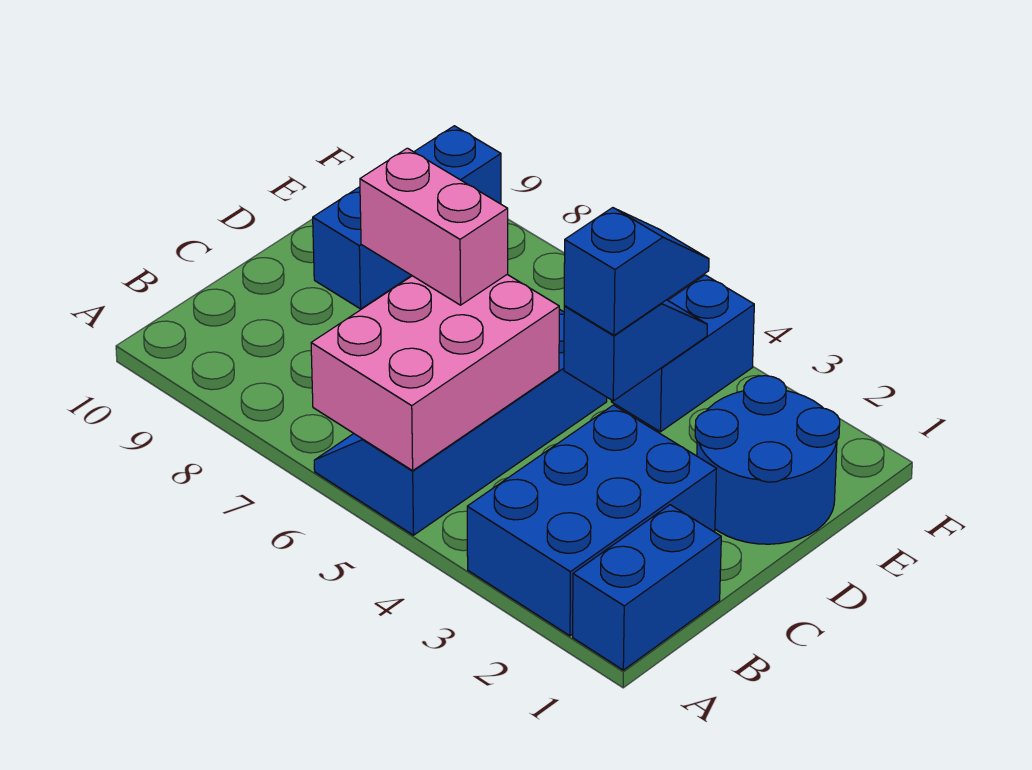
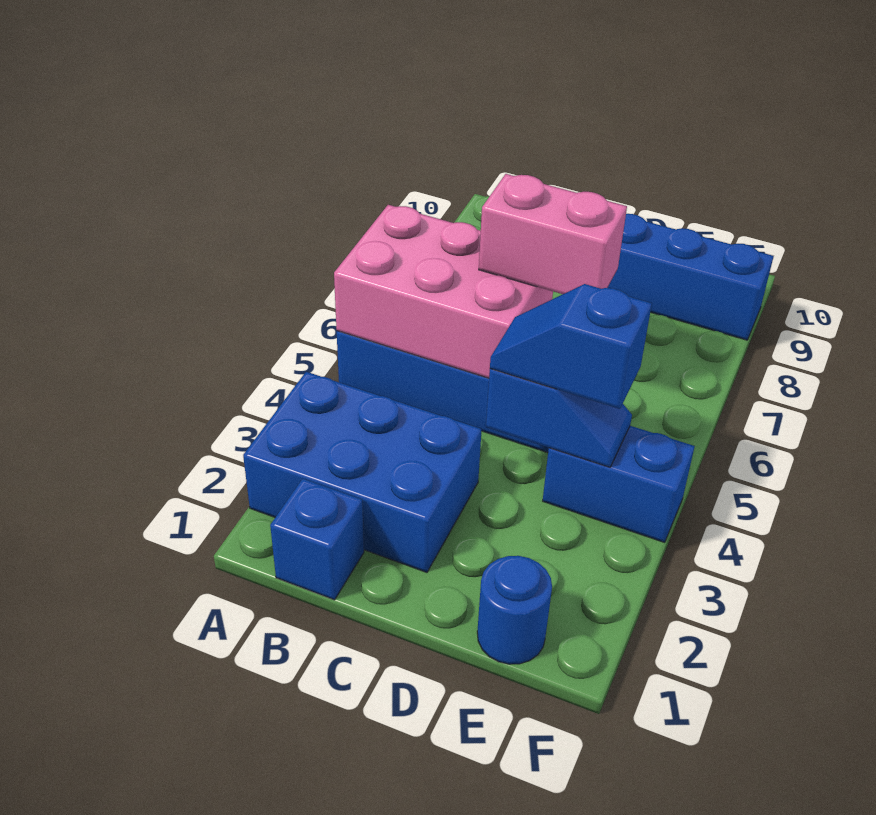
blue 1x2 brick [573,505,721,670] -> blue 1x1 brick [270,479,364,600]
pink 1x2 brick [360,148,508,305] -> pink 1x2 brick turned to [479,174,627,294]
blue 2x2 round brick [695,376,840,544] -> blue 1x1 round brick [477,556,552,664]
blue 1x2 slope [564,208,709,335] -> blue 1x2 slope turned to [490,284,652,409]

